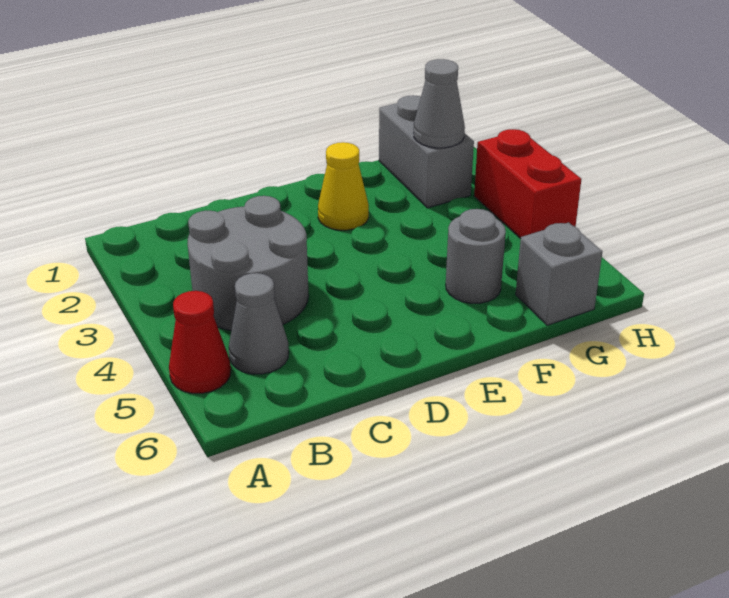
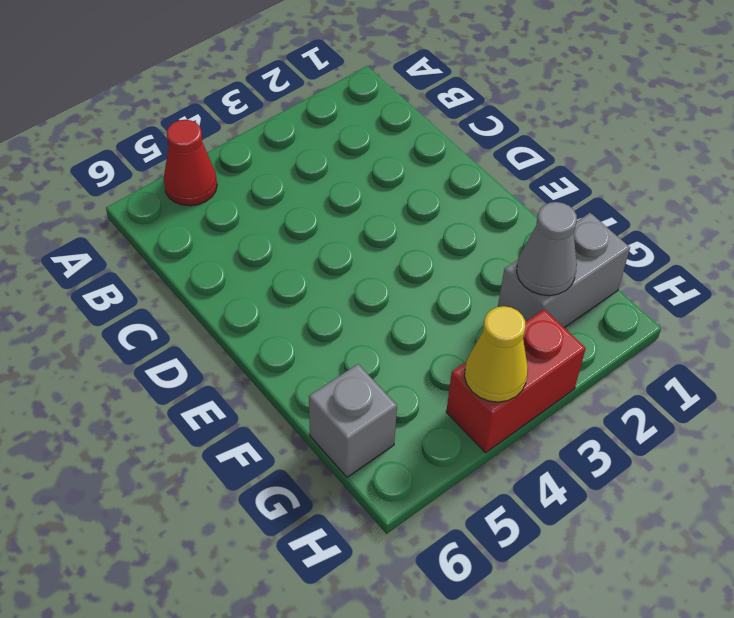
grey 2x2 round brick [188,196,309,330] -> none
grey 1x1 cone [229,273,289,374] -> none
yellow 1x1 cone [318,142,369,230] -> yellow 1x1 cone moved to [465,306,528,402]
grey 1x1 round brick [446,209,506,303] -> none

